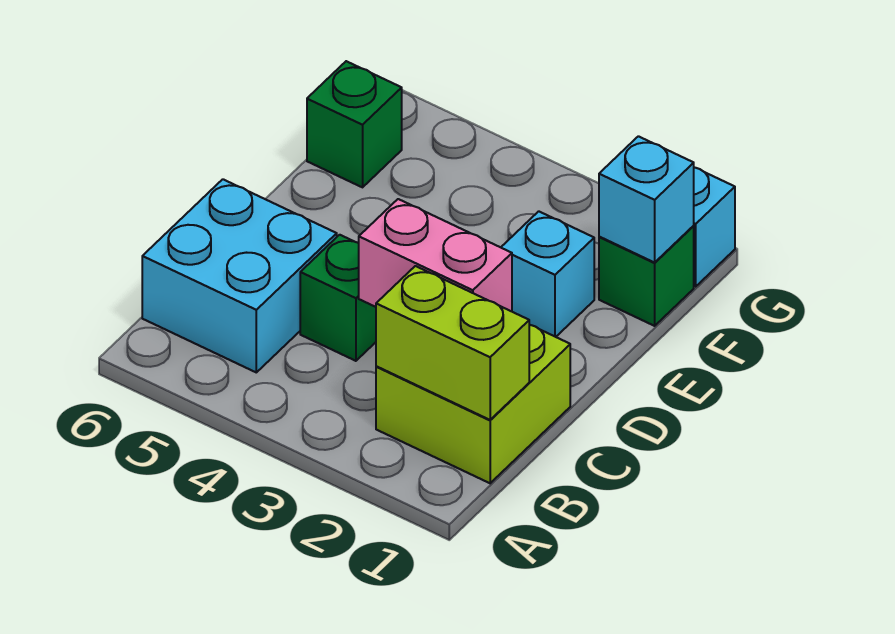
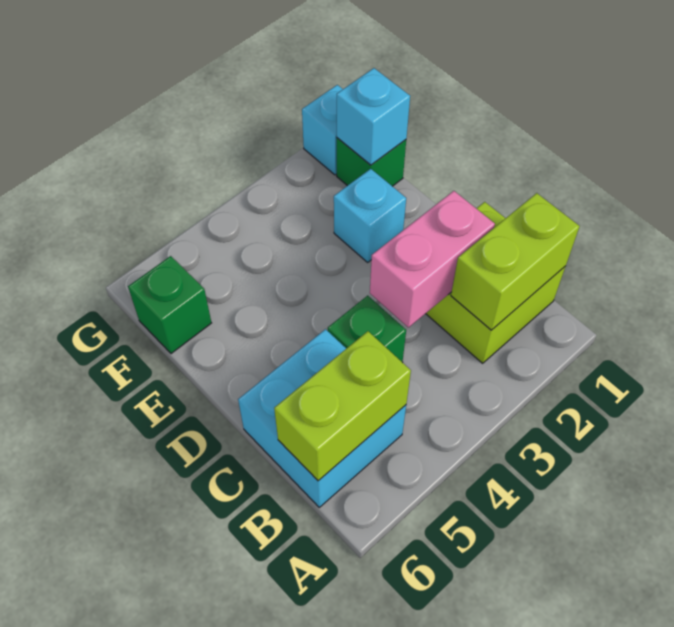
none -> lime 1x2 brick [274,331,411,481]

